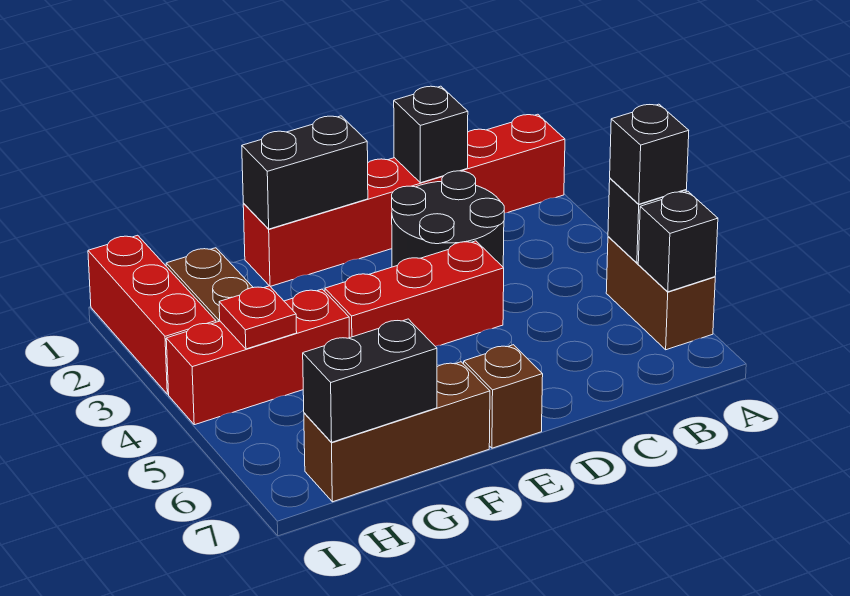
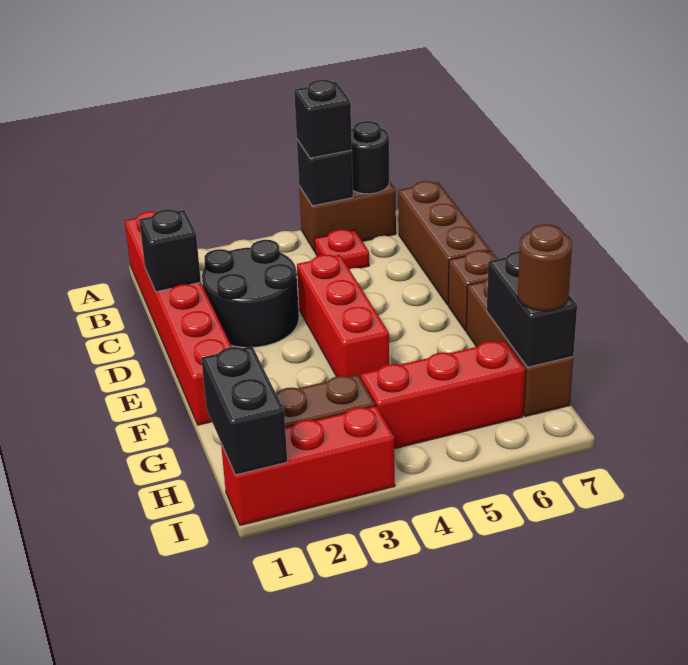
black 1x1 brick [638,191,718,292] -> black 1x1 round brick [351,121,389,194]
none -> brown 1x3 brick [398,181,490,305]
black 1x2 brick [242,116,368,229] -> black 1x2 brick moved to [201,346,287,475]
red 1x3 brick [166,289,349,425] -> red 1x3 brick turned to [361,340,525,449]
red 1x1 plate [219,286,297,349] -> red 1x1 plate moved to [314,229,369,269]
none -> brown 1x1 round brick [518,224,572,311]

